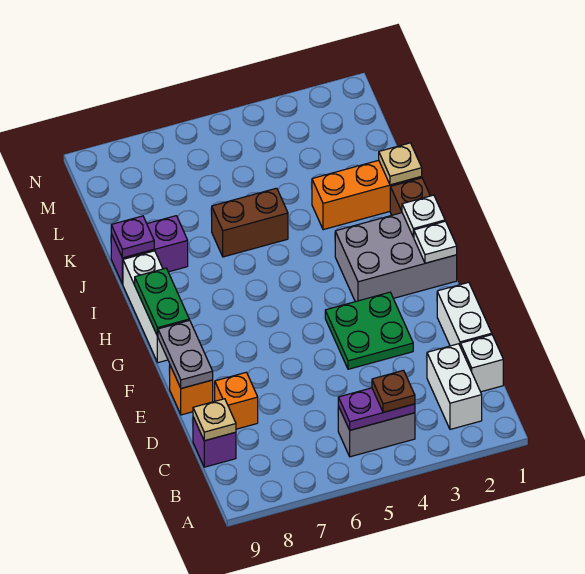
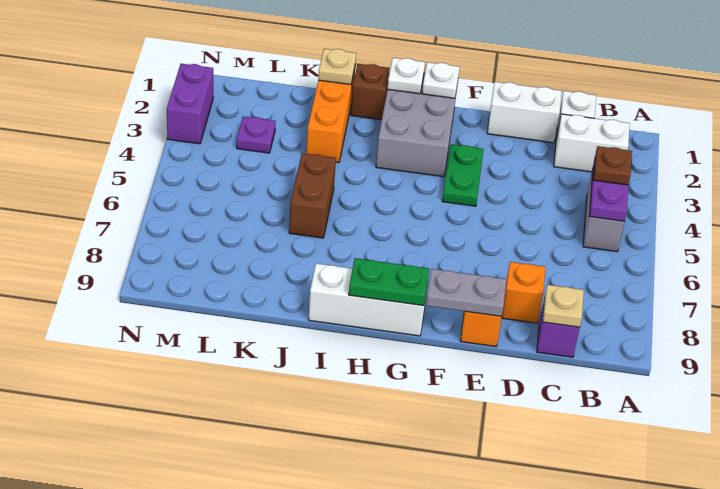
green 2x2 plate [325,292,413,369] -> green 1x2 plate [442,144,484,206]
purple 1x2 brick [111,216,188,284] -> purple 1x2 brick moved to [167,64,213,144]
purple 1x1 plate [111,216,154,258] -> purple 1x1 plate moved to [237,116,275,153]

